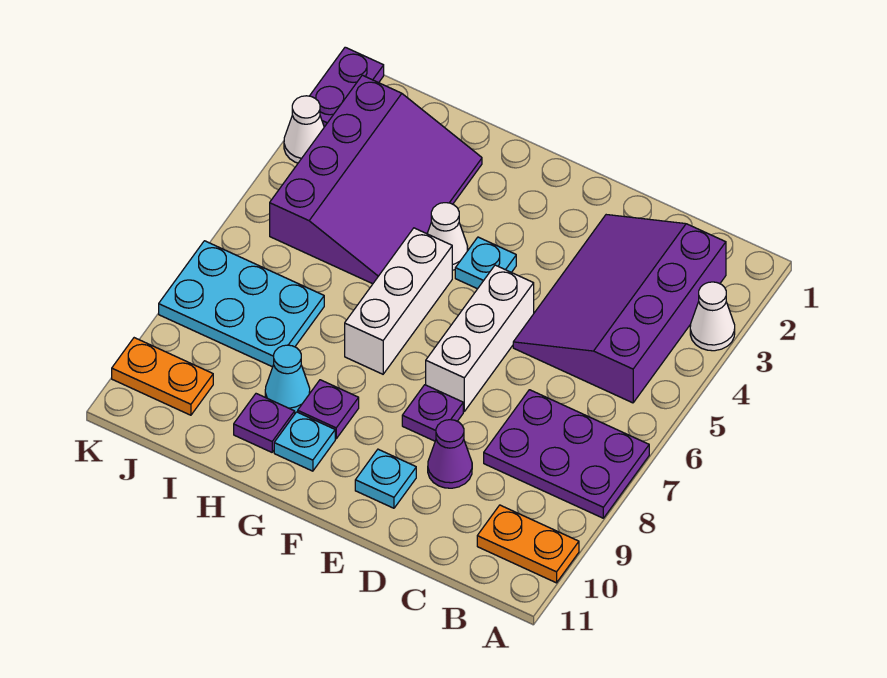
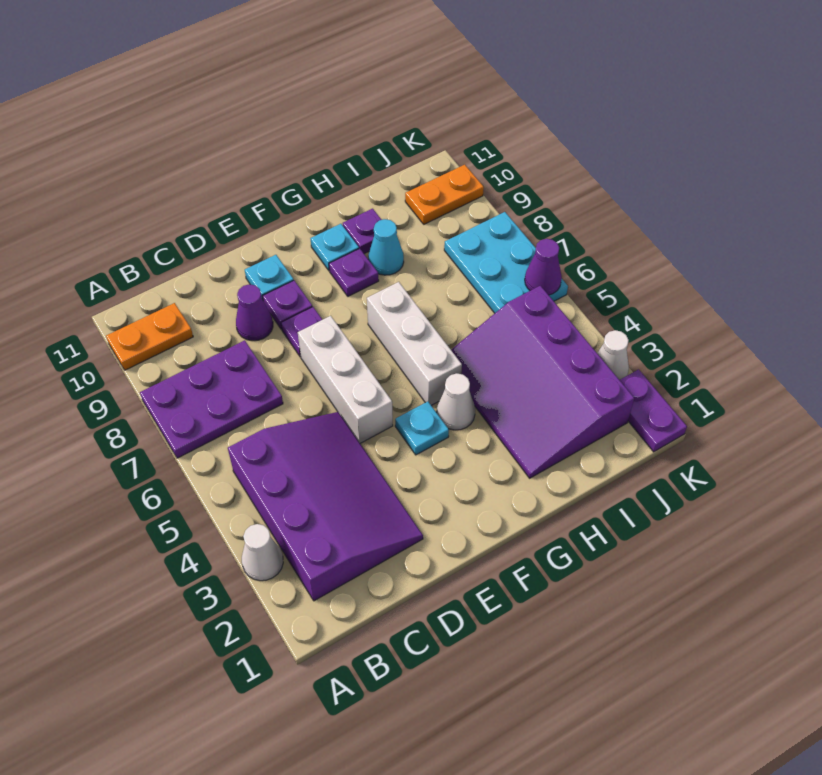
none -> purple 1x1 plate [263,280,312,329]
cyan 2x3 plate [159,241,324,367] -> cyan 2x3 plate turned to [444,212,568,313]
none -> purple 1x1 cone [525,239,562,295]

